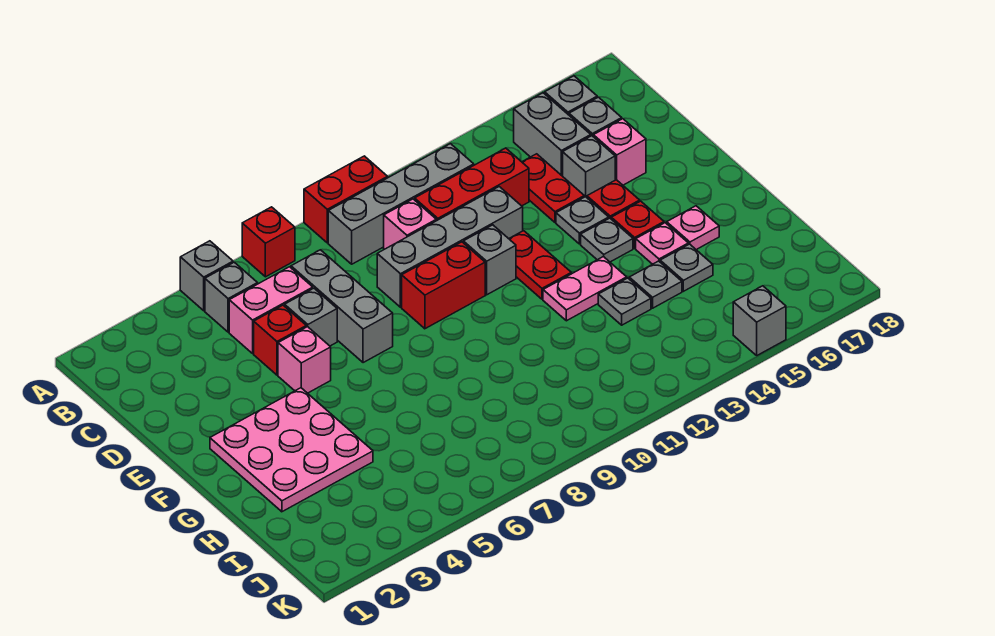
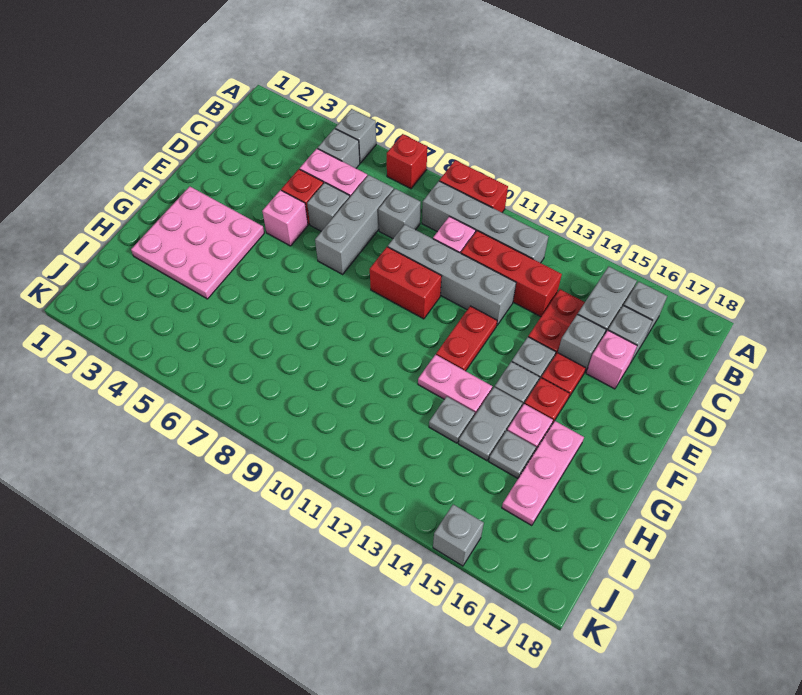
grey 1x1 brick [463,225,516,295] -> grey 1x1 brick moved to [378,189,421,239]
pink 1x1 plate [667,206,719,250] -> pink 1x3 plate [502,421,584,526]
grey 1x1 plate [629,261,682,308] -> grey 1x2 plate [459,387,522,461]

